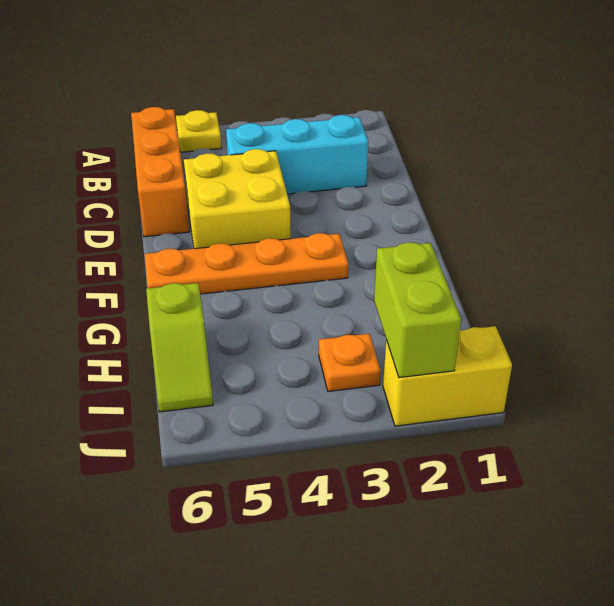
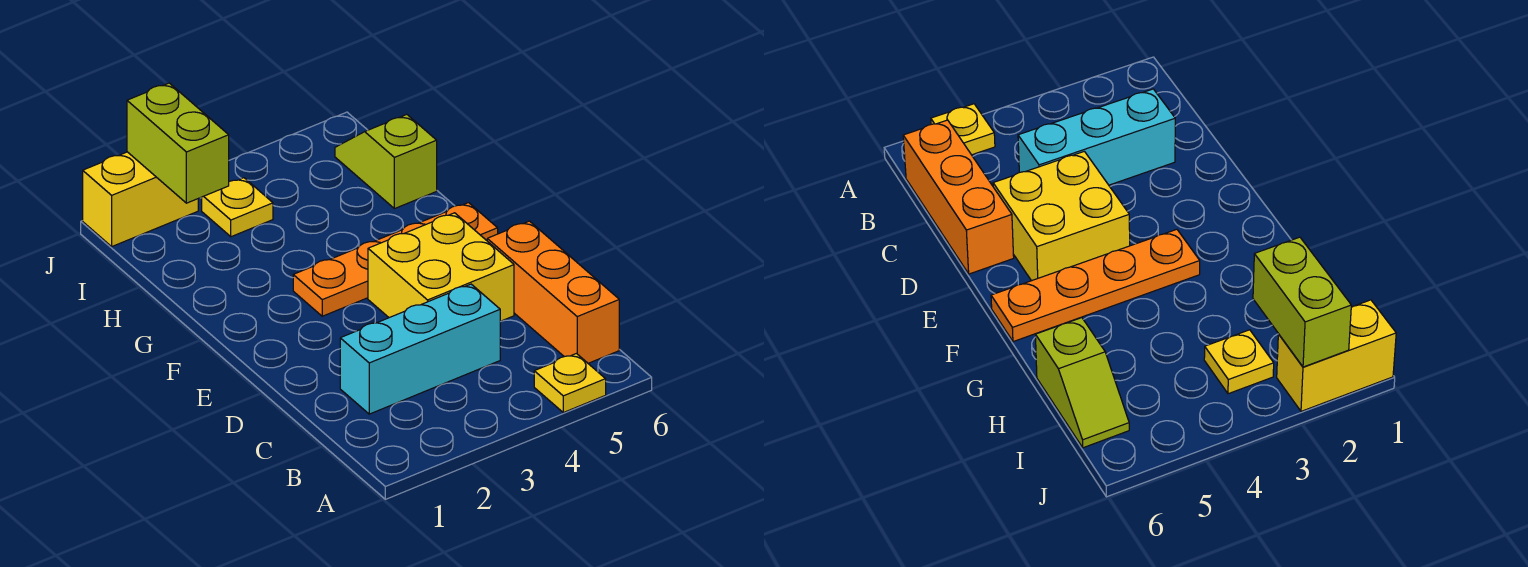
orange 1x1 plate [319,334,381,391] -> yellow 1x1 plate [202,178,273,237]

